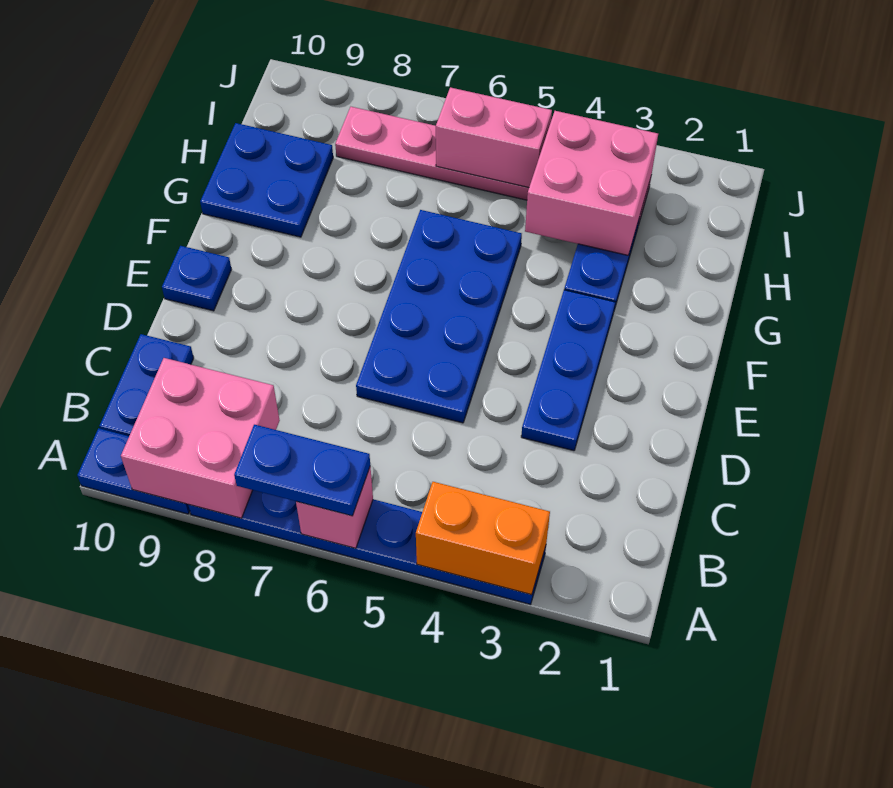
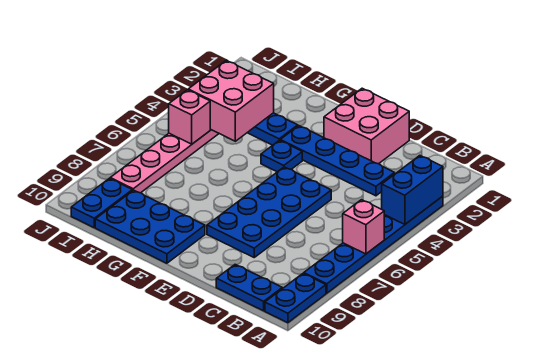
orange 1x2 brick [416,482,550,595] -> blue 1x2 brick [382,156,443,224]
blue 1x2 plate [234,425,370,516] -> blue 1x2 plate moved to [71,178,132,228]
pink 2x2 brick [121,358,280,518] -> pink 2x2 brick moved to [324,88,409,164]
blue 1x3 plate [521,290,615,451] -> blue 1x4 plate [280,126,395,196]
blue 2x4 plate [356,210,522,423] -> blue 2x4 plate turned to [207,167,331,257]
blue 1x1 plate [162,246,231,311] -> blue 1x1 plate moved to [261,140,302,172]
blue 2x2 plate [200,123,333,237] -> blue 2x3 plate [95,190,205,263]
pink 1x2 brick [436,87,552,187] -> pink 1x1 brick [169,90,210,144]

